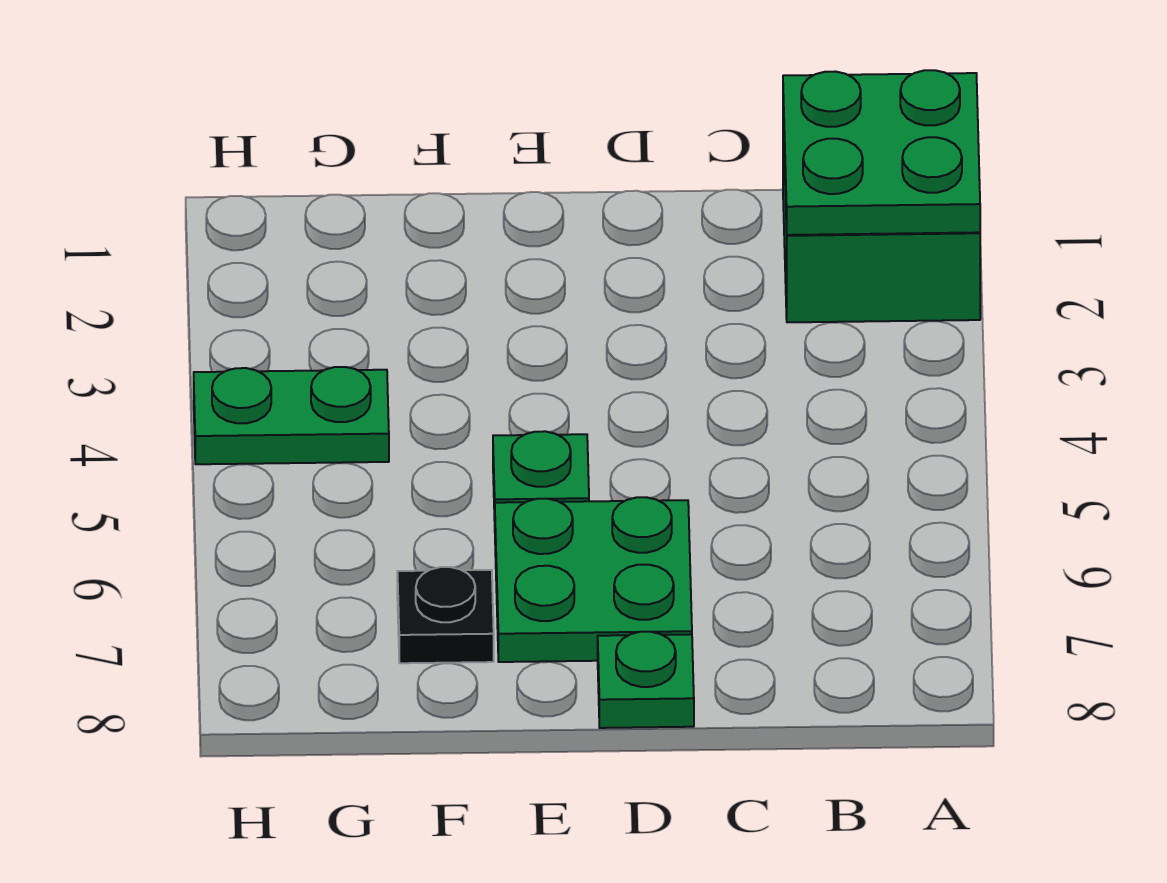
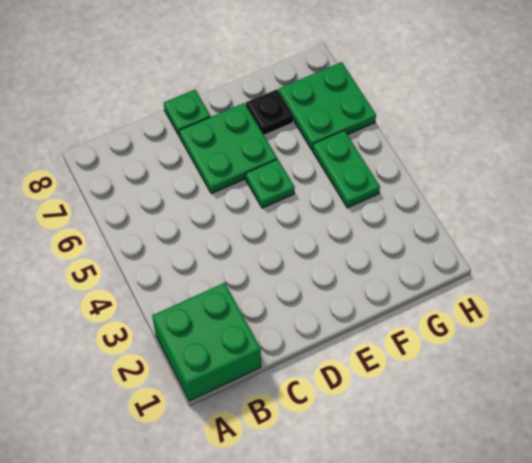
green 2x2 plate [783,70,980,235] -> green 2x2 plate moved to [279,62,376,150]
green 1x2 plate [194,367,389,464] -> green 1x2 plate turned to [313,131,380,208]

